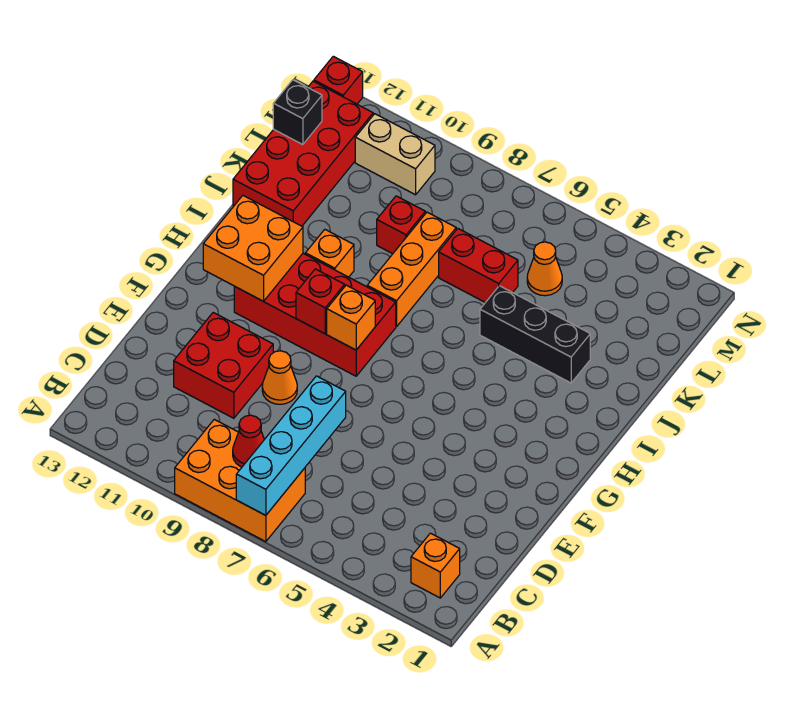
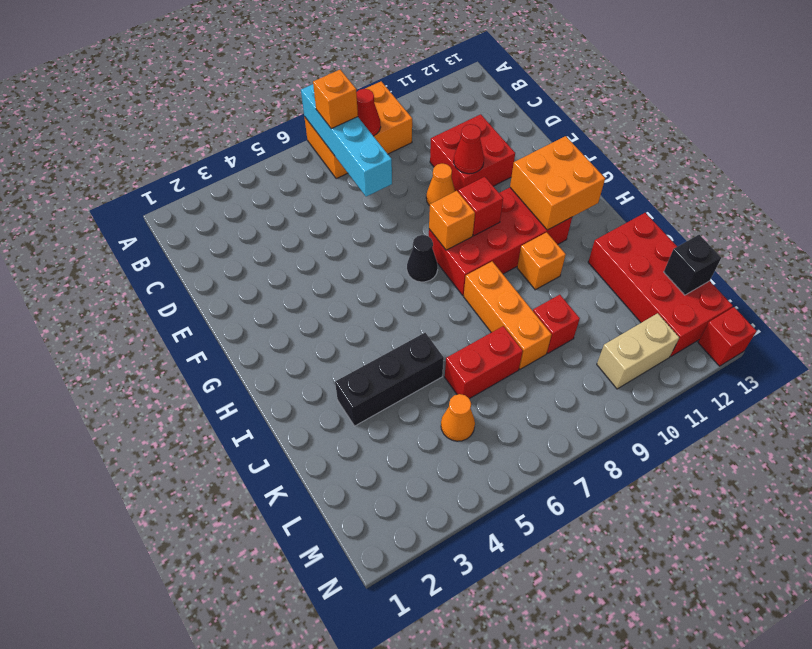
orange 1x1 brick [411,533,460,598] -> orange 1x1 brick moved to [313,70,358,129]
none -> red 1x1 cone [454,124,484,174]
none -> black 1x1 cone [407,235,438,282]

